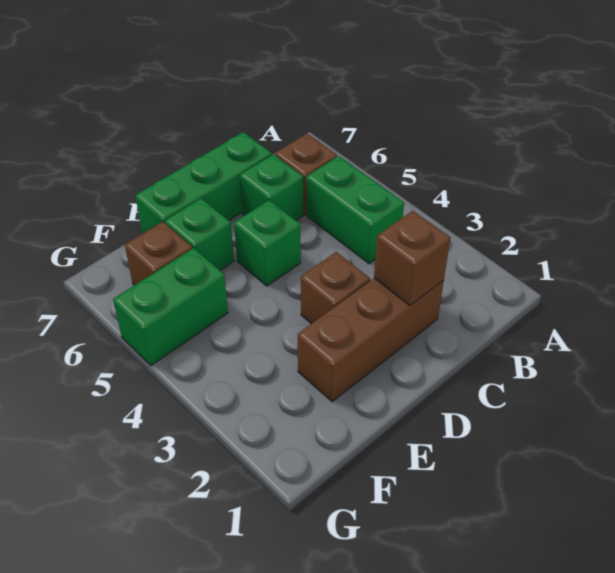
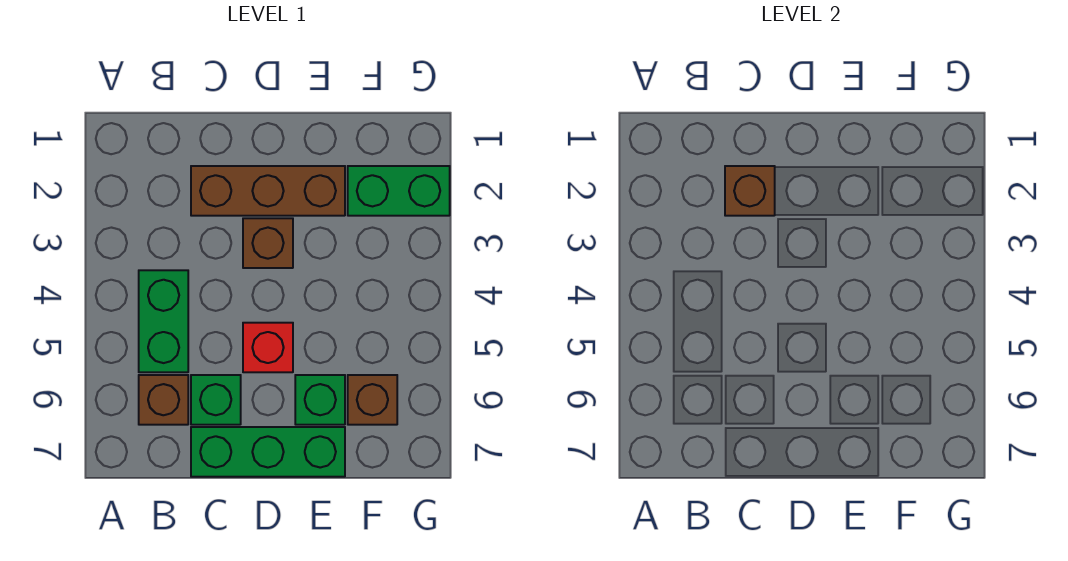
green 1x1 brick [234,200,301,286] -> red 1x1 brick [243,323,293,372]
green 1x2 brick [113,248,228,366] -> green 1x2 brick moved to [348,166,450,216]

